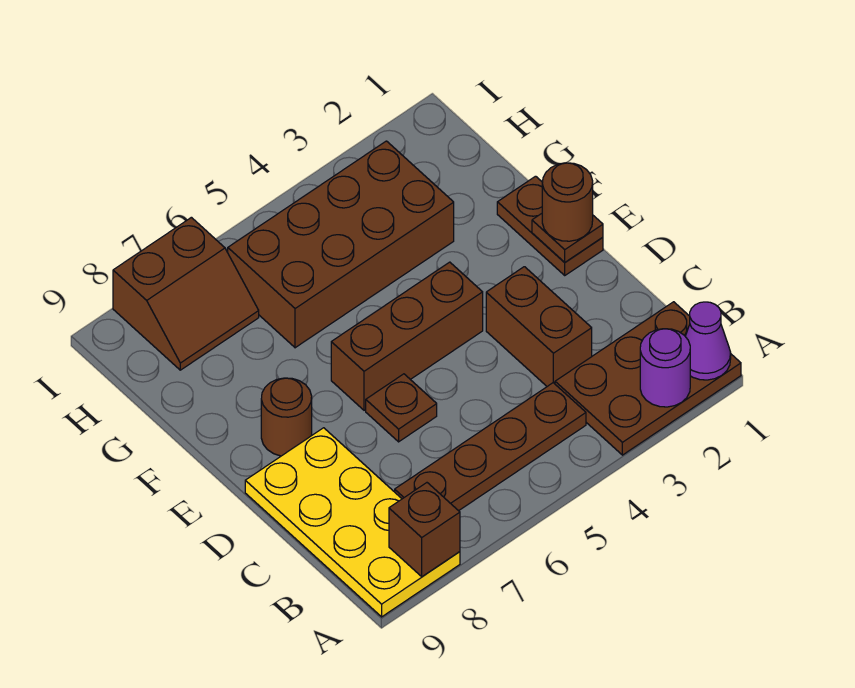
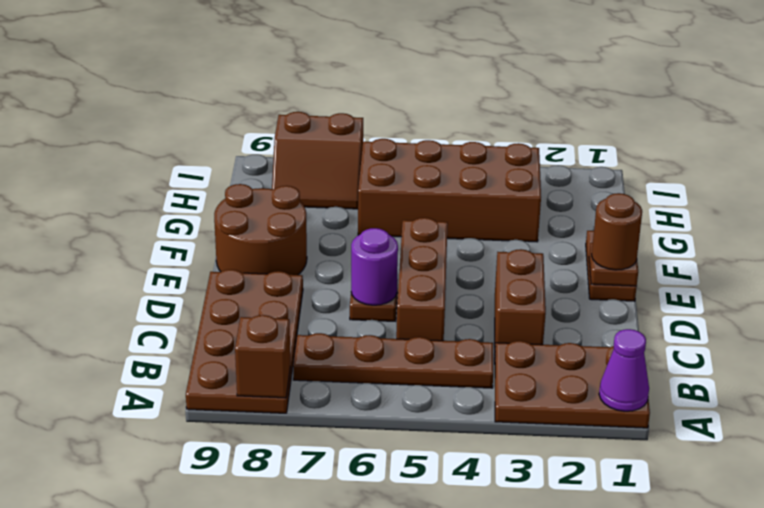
purple 1x1 round brick [640,329,690,407] -> purple 1x1 round brick moved to [351,228,398,305]
yellow 2x4 plate [245,428,460,617] -> brown 2x4 plate [186,270,303,413]
brown 1x3 brick [331,262,483,410] -> brown 1x3 brick turned to [396,218,448,341]
brown 1x1 round brick [261,378,312,456] -> brown 2x2 round brick [214,184,307,275]

